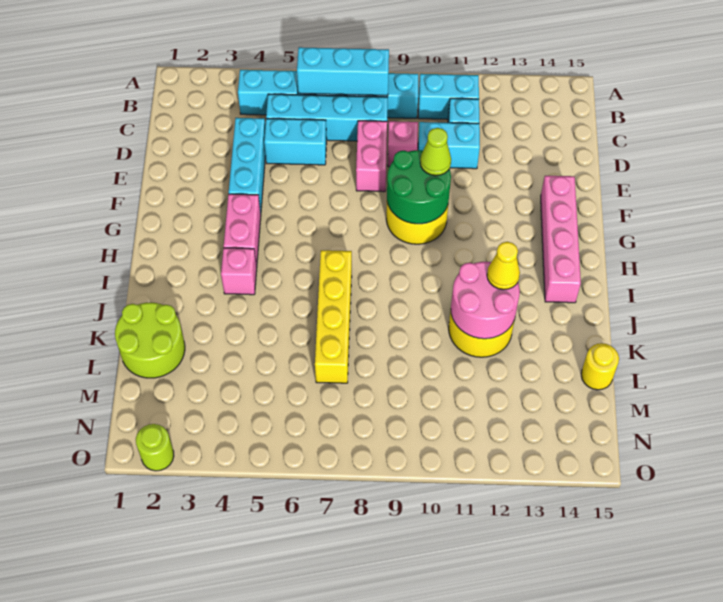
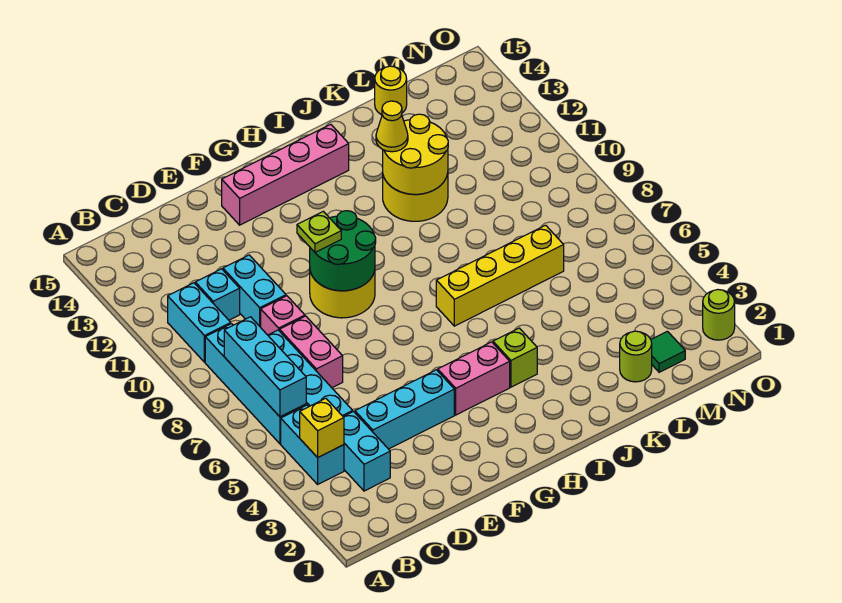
none -> yellow 1x1 brick [300,398,344,458]
cyan 1x2 brick [264,118,327,165] -> cyan 1x2 brick moved to [344,412,390,491]
pink 1x2 brick [356,121,387,192] -> pink 1x2 brick turned to [279,316,343,388]
lime 1x1 cone [420,128,451,176] -> lime 1x1 plate [297,211,341,252]
pink 1x1 brick [221,248,257,295] -> lime 1x1 brick [493,328,537,387]
pink 2x2 round brick [451,262,520,339] -> yellow 2x2 round brick [383,114,448,194]
lime 2x2 round brick [115,303,185,378] -> lime 1x1 round brick [620,331,652,382]
none -> green 1x1 tile [651,331,685,372]

